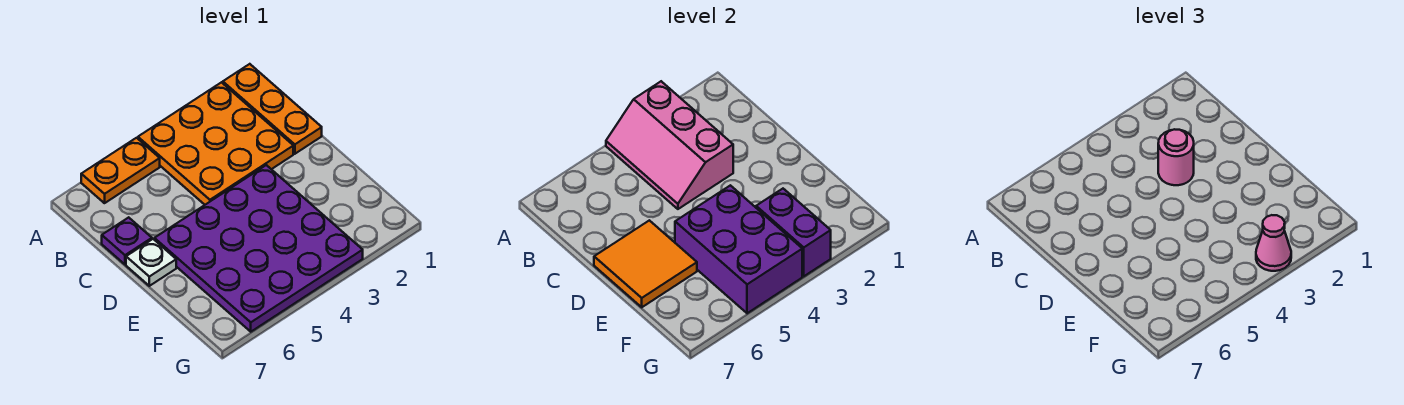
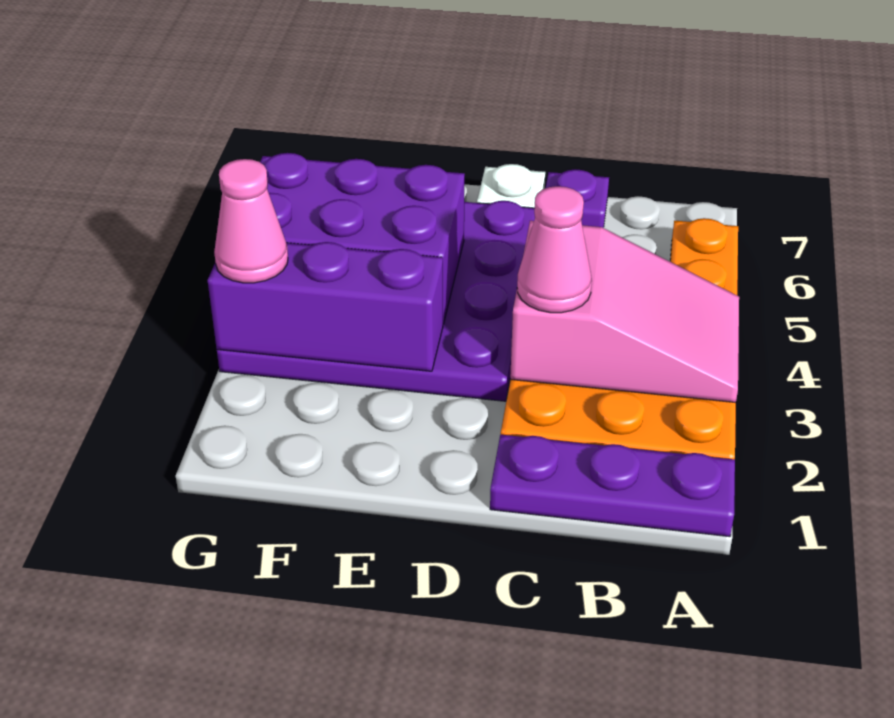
orange 1x3 plate [223,64,322,154] -> purple 1x3 plate [490,435,735,537]
pink 2x3 slope [606,81,733,209] -> pink 2x3 slope turned to [510,221,739,402]
pink 1x1 round brick [1158,129,1194,185] -> pink 1x1 cone [517,186,592,313]
orange 2x2 tile [594,220,697,307] -> none
purple 1x2 brick [756,189,831,276] -> purple 1x3 brick [208,242,443,371]

